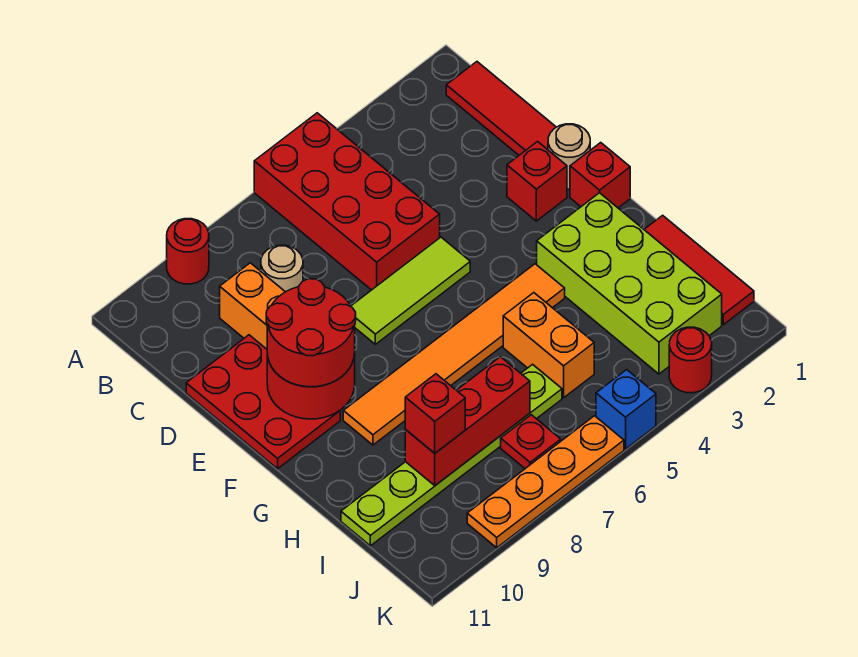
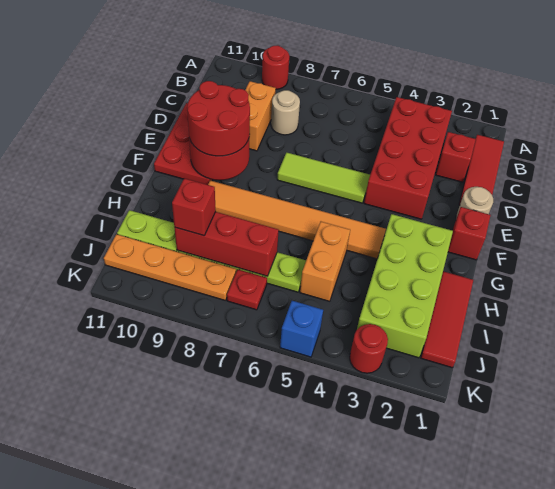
red 2x4 brick [254,113,440,290] -> red 2x4 brick moved to [364,97,452,219]
red 1x1 brick [507,142,567,221] -> red 1x1 brick moved to [436,132,476,182]
orange 1x4 plate [467,416,624,548] -> orange 1x4 plate moved to [104,234,236,301]

